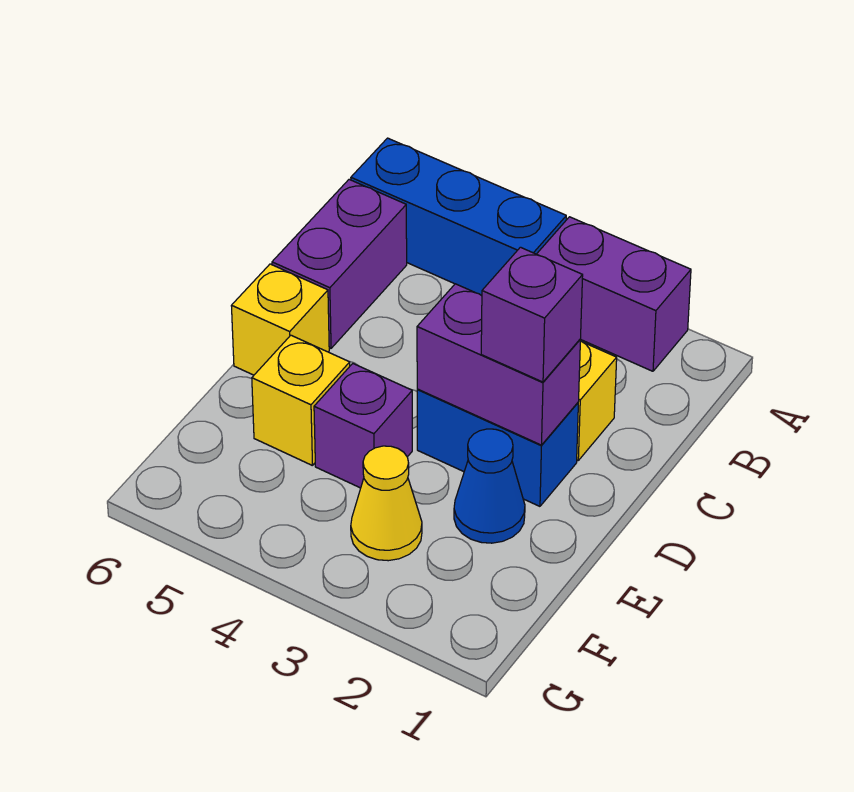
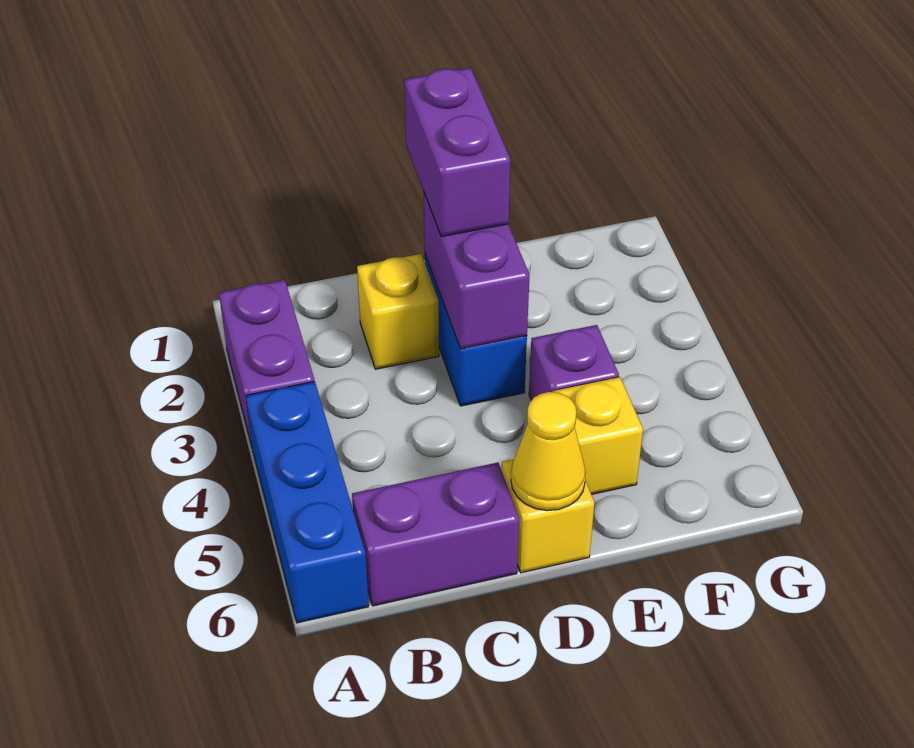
purple 1x1 brick [481,247,583,382] -> purple 1x2 brick [404,68,510,237]
blue 1x1 cone [454,429,525,543] -> none
yellow 1x1 cone [351,446,422,561] -> yellow 1x1 cone moved to [511,392,586,511]

